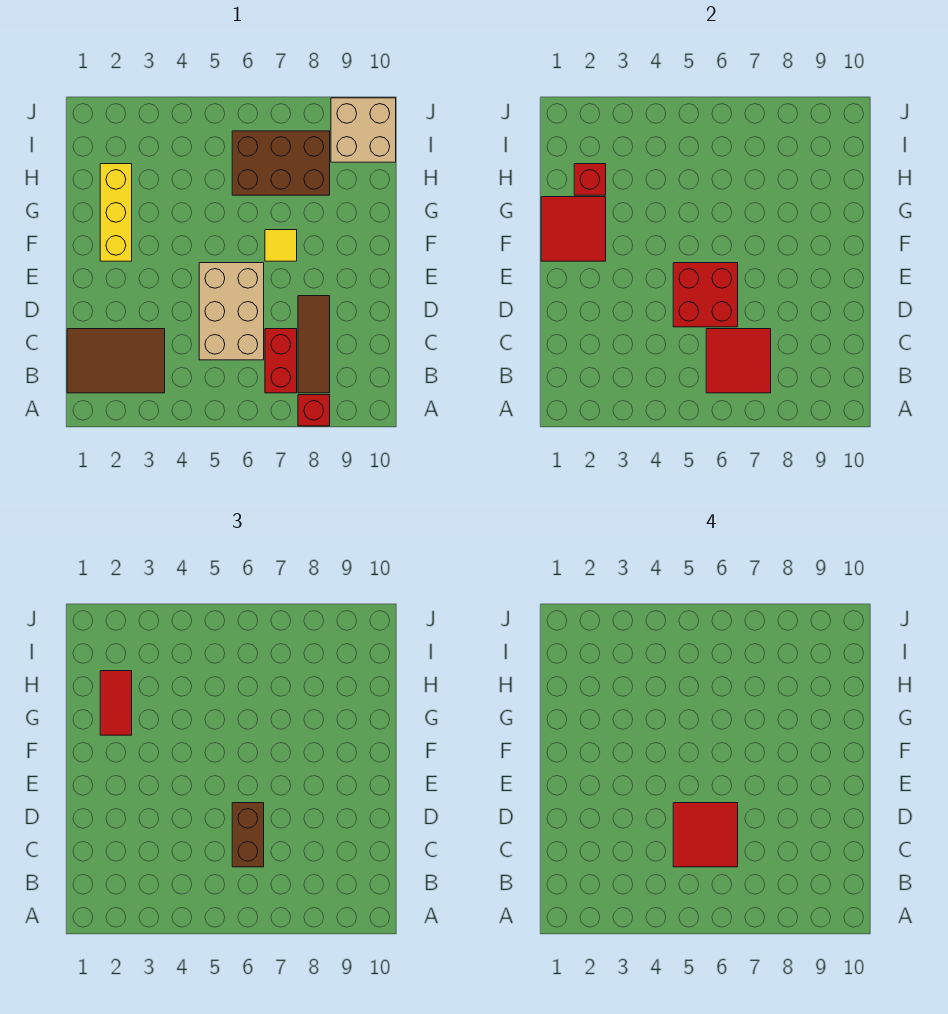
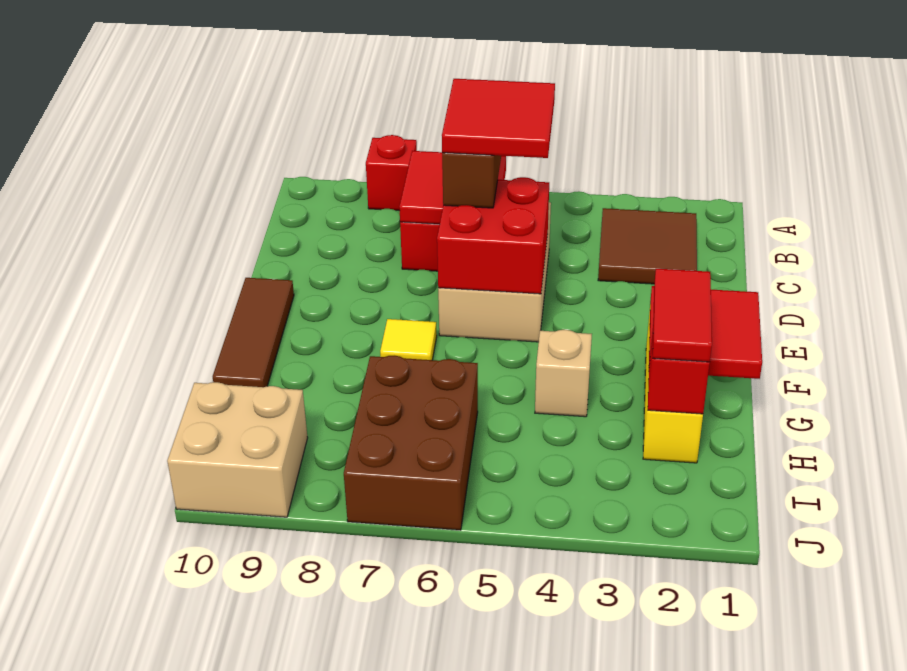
brown 2x3 tile [67,329,165,393] -> brown 2x2 tile [598,208,697,284]
brown 1x3 tile [298,296,330,393] -> brown 1x3 tile moved to [213,278,294,387]
none -> tan 1x1 brick [535,330,592,417]
brown 2x3 brick [232,131,330,195] -> brown 2x3 brick turned to [344,356,478,530]

